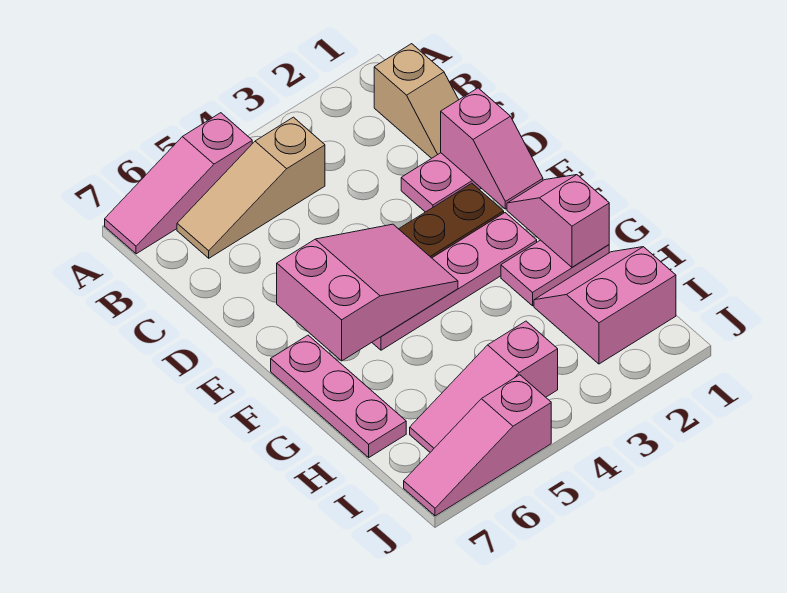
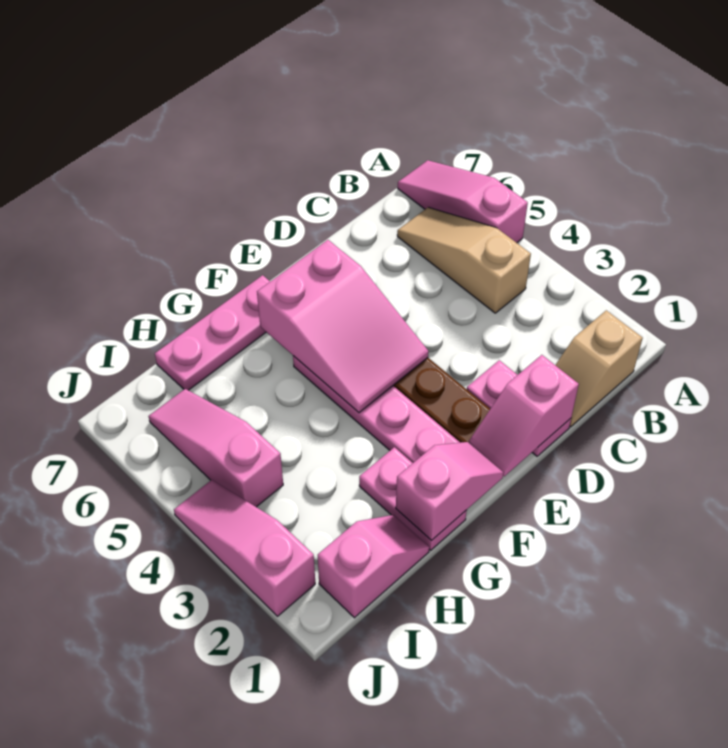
pink 2x2 slope [534,247,676,364] -> pink 1x2 slope [318,515,429,618]
pink 1x3 slope [404,375,551,516] -> pink 1x3 slope moved to [174,480,315,616]

